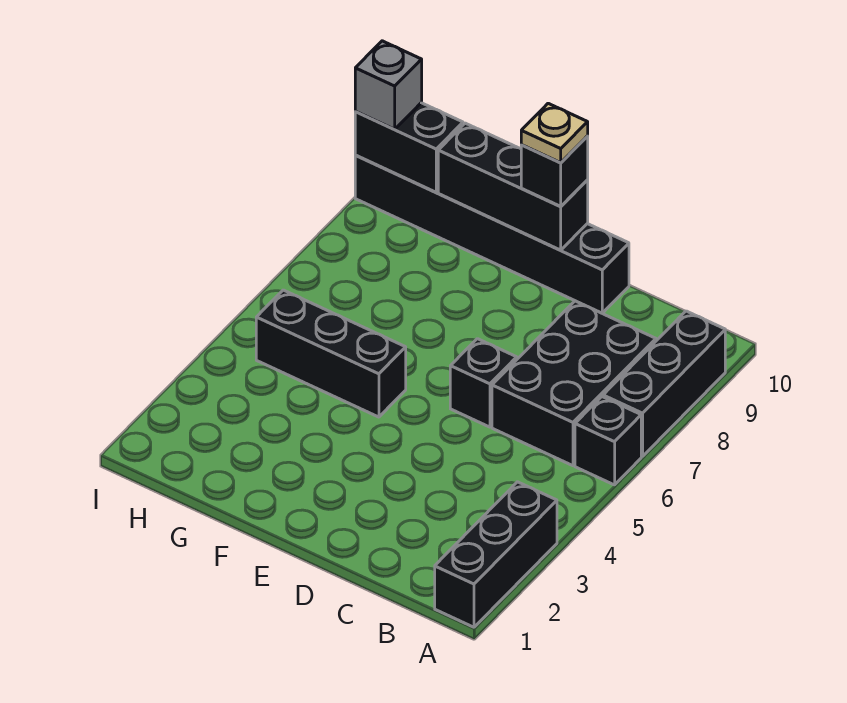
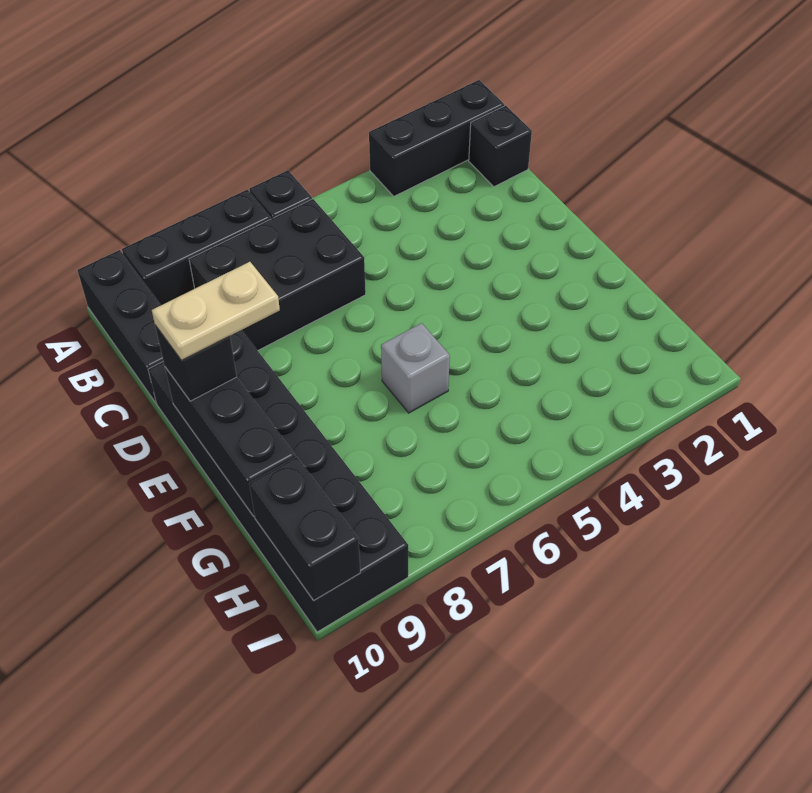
black 1x1 brick [450,339,517,427] -> black 1x1 brick moved to [469,106,532,187]
black 1x6 brick [355,155,629,313] -> black 2x6 brick [148,330,408,632]
tan 1x1 plate [521,103,588,163] -> tan 1x2 plate [152,262,280,361]
black 1x3 brick [256,290,406,417] -> black 1x3 brick moved to [78,250,163,403]
grey 1x1 brick [355,41,422,129] -> grey 1x1 brick moved to [381,323,450,413]

